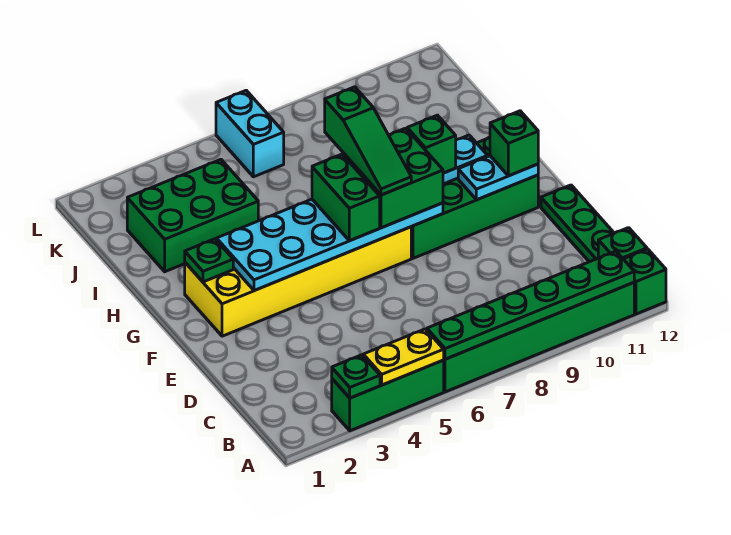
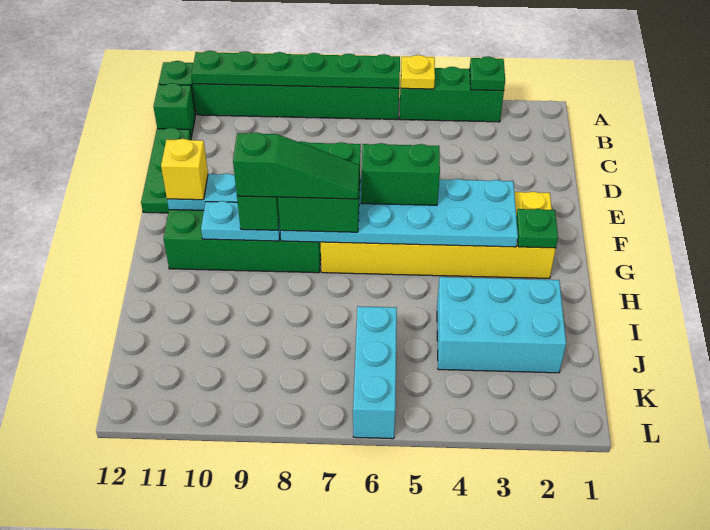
yellow 1x2 plate [363,329,444,385] -> yellow 1x1 plate [401,55,435,89]
green 1x2 brick [312,154,380,241] -> green 1x2 brick turned to [361,143,440,205]
green 1x3 slope [325,87,411,195] -> green 1x3 slope turned to [233,132,359,199]
green 1x1 brick [490,111,538,176] -> yellow 1x1 brick [161,139,208,200]
green 2x3 brick [127,159,258,272] -> cyan 2x3 brick [437,277,566,373]
cyan 1x2 brick [216,90,284,177] -> cyan 1x3 brick [353,306,397,439]

